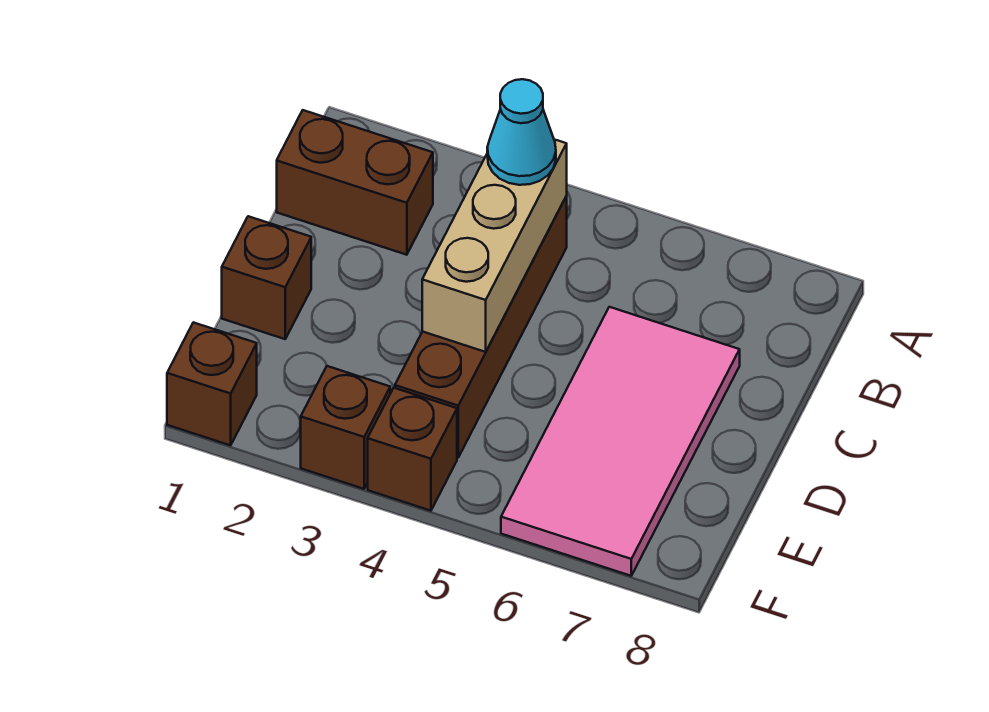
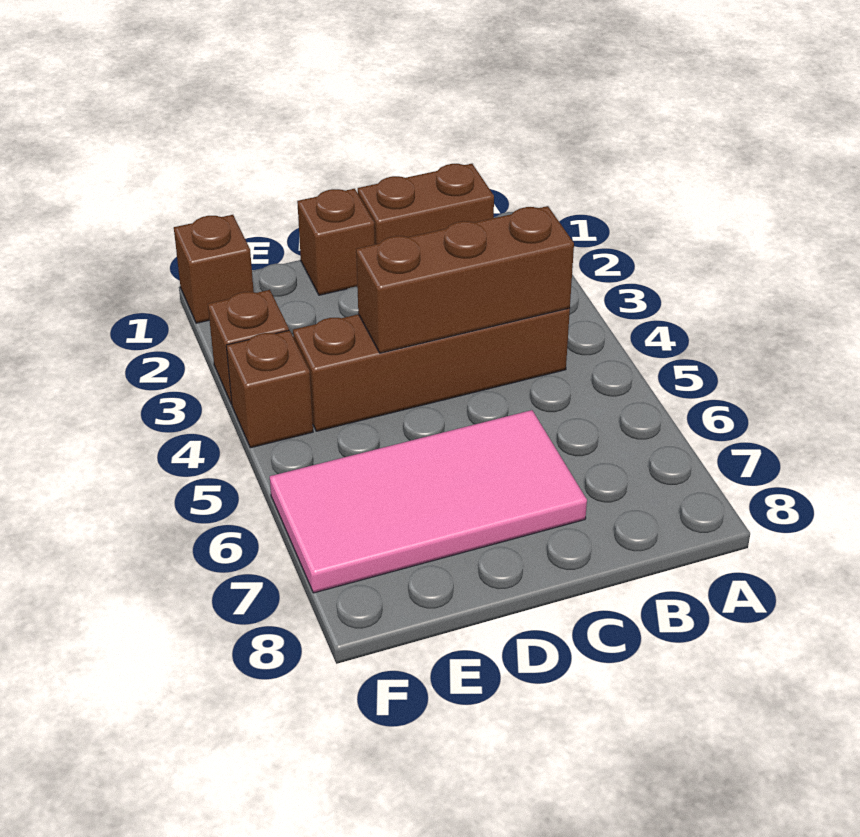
brown 1x2 brick [277,110,433,255] -> brown 1x2 brick turned to [358,164,494,244]
tan 1x3 brick [422,139,567,352] -> brown 1x3 brick [356,206,574,353]
cyan 1x1 cone [487,79,556,185] -> none

